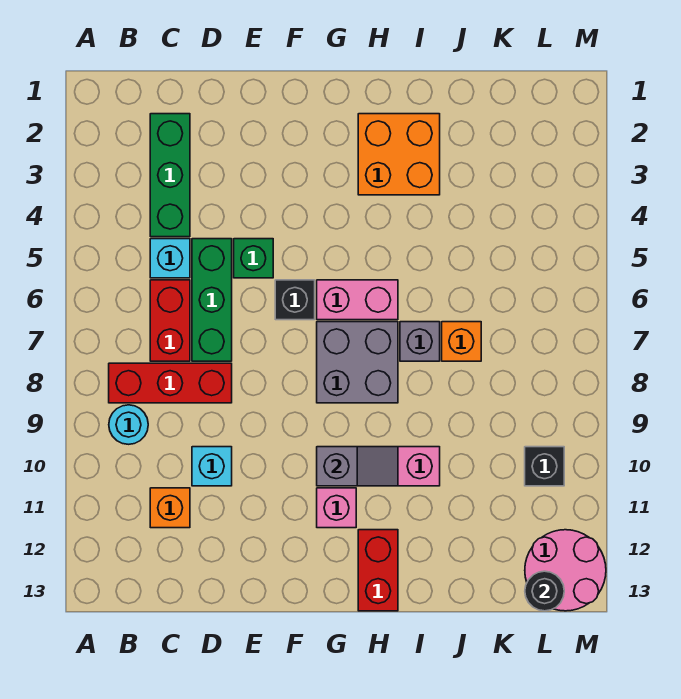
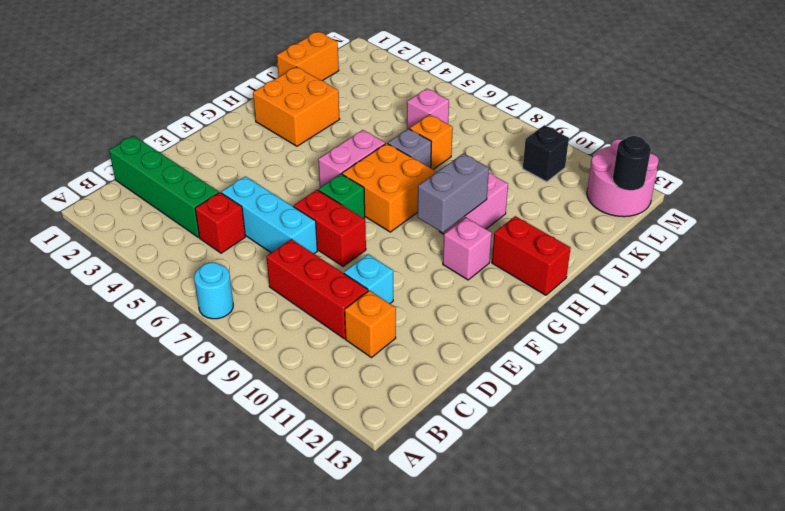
red 1x3 brick [109,363,232,403] -> red 1x3 brick turned to [266,239,368,339]
cyan 1x1 round brick [109,405,148,444] -> cyan 1x1 round brick moved to [194,263,233,319]
green 1x3 brick [150,114,190,237] -> green 1x4 brick [109,136,219,237]
cyan 1x1 brick [150,239,190,278] -> red 1x1 brick [195,193,245,253]
red 1x2 brick [150,280,190,361] -> red 1x2 brick moved to [294,190,366,266]
green 1x3 brick [192,239,232,361] -> cyan 1x3 brick [221,176,317,254]
green 1x1 brick [234,239,273,278] -> green 1x1 brick moved to [318,174,365,218]
black 1x1 brick [275,280,315,320] -> none
grey 2x2 brick [317,322,398,403] -> orange 2x2 brick [342,143,435,232]
grey 1x2 slope [317,447,398,486] -> grey 1x2 brick [417,154,489,232]
none -> orange 1x2 brick [277,32,339,81]
none -> pink 1x1 brick [407,89,449,129]

